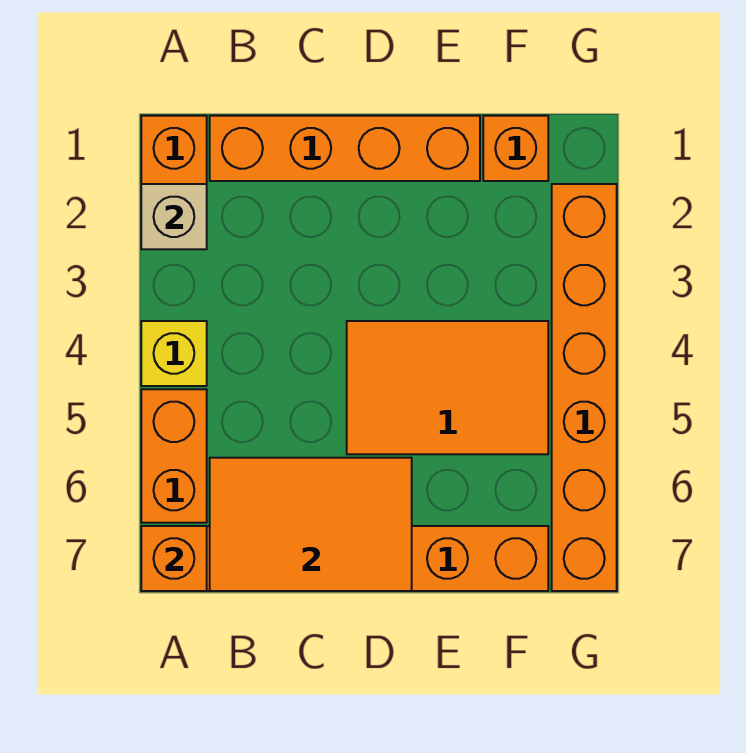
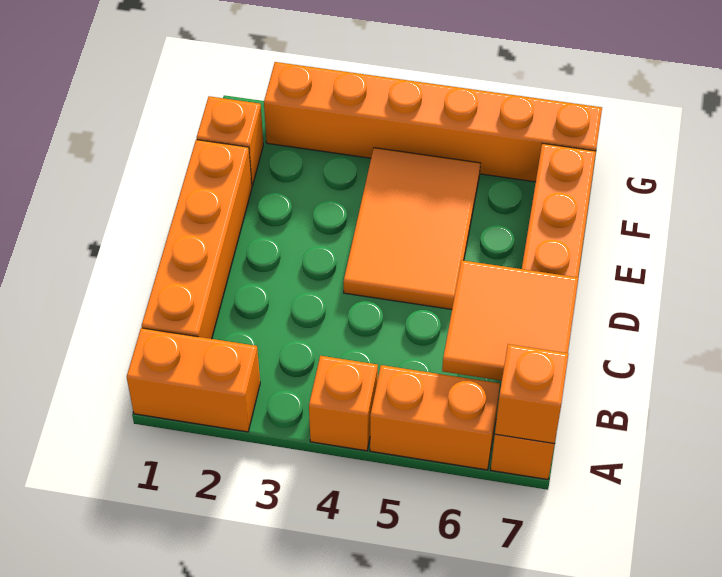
tan 1x1 brick [141,184,207,249] -> none
yellow 1x1 brick [141,321,207,386] -> orange 1x1 brick [309,356,378,451]
orange 2x3 tile [210,458,412,591] -> orange 2x2 tile [442,260,578,381]

